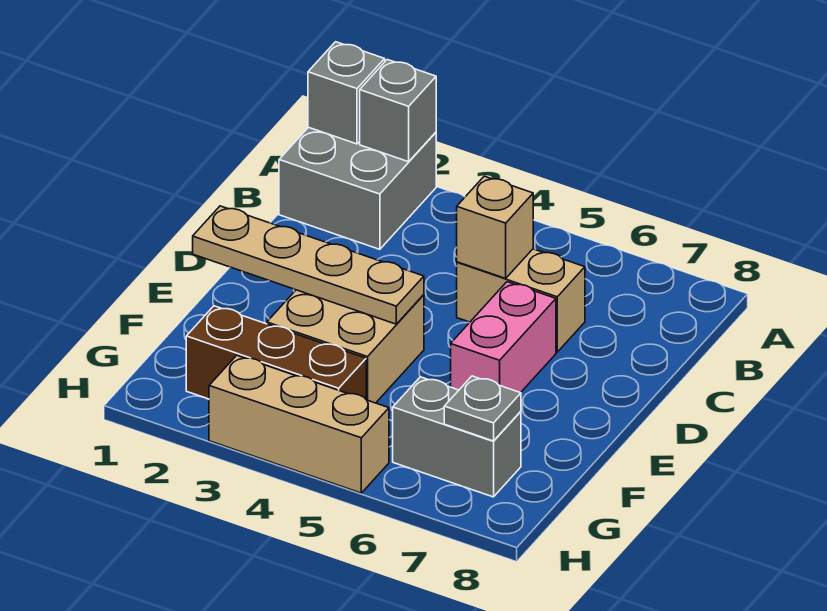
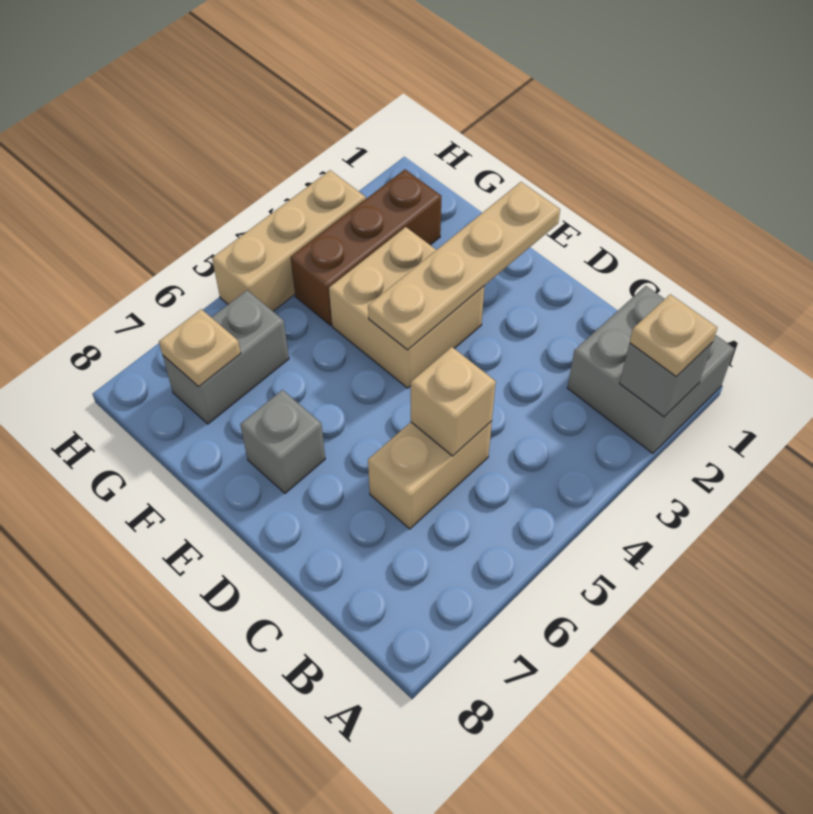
grey 1x1 brick [308,42,385,144] -> grey 1x1 brick moved to [240,390,325,493]
none -> tan 1x1 plate [630,294,718,376]
pink 1x2 brick [451,282,556,393] -> none
grey 1x1 plate [444,376,521,441] -> tan 1x1 plate [159,309,241,387]

